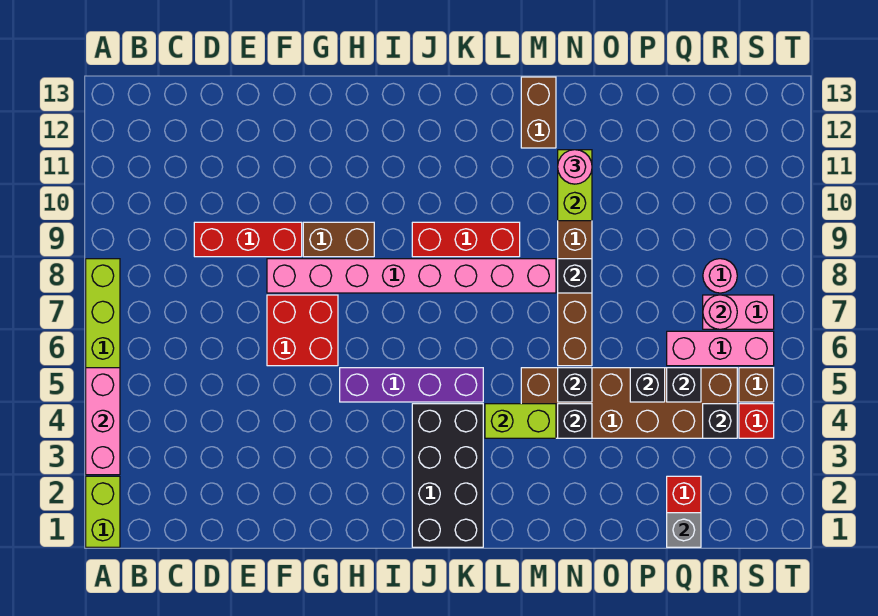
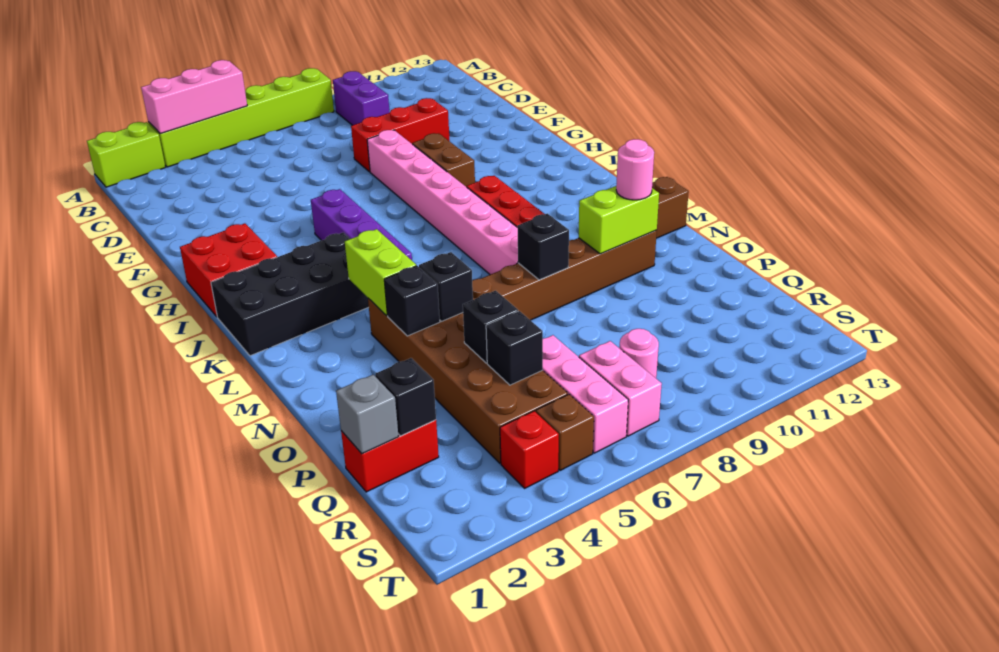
none -> purple 1x2 brick [333,71,390,125]
red 1x3 brick [194,222,302,257] -> red 1x3 brick turned to [351,98,450,172]
red 2x2 brick [267,295,338,366] -> red 2x2 brick moved to [180,223,277,317]
black 1x1 brick [703,404,737,438] -> black 1x1 brick moved to [375,358,436,436]
pink 1x1 round brick [703,295,737,329] -> none

